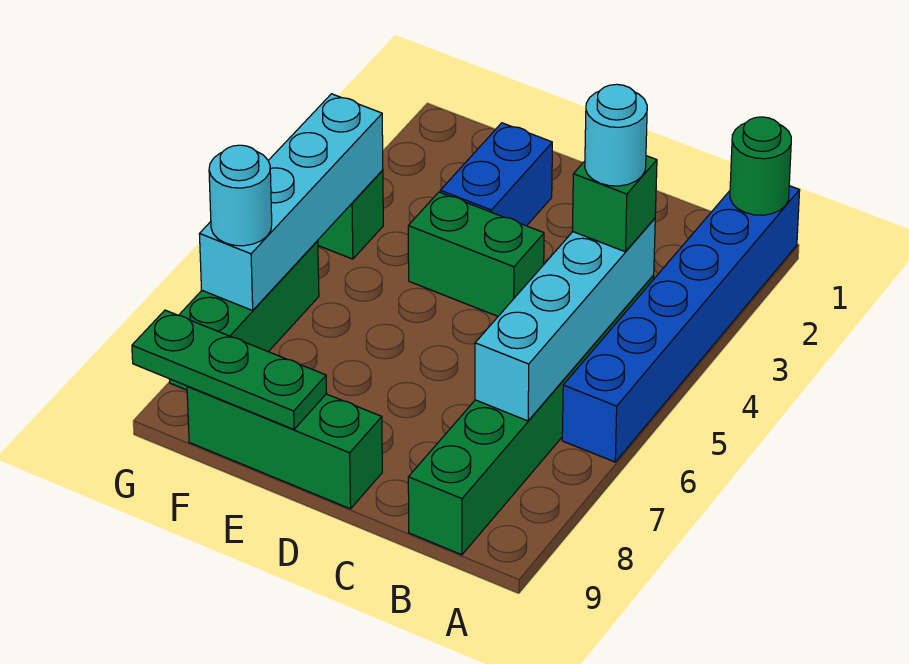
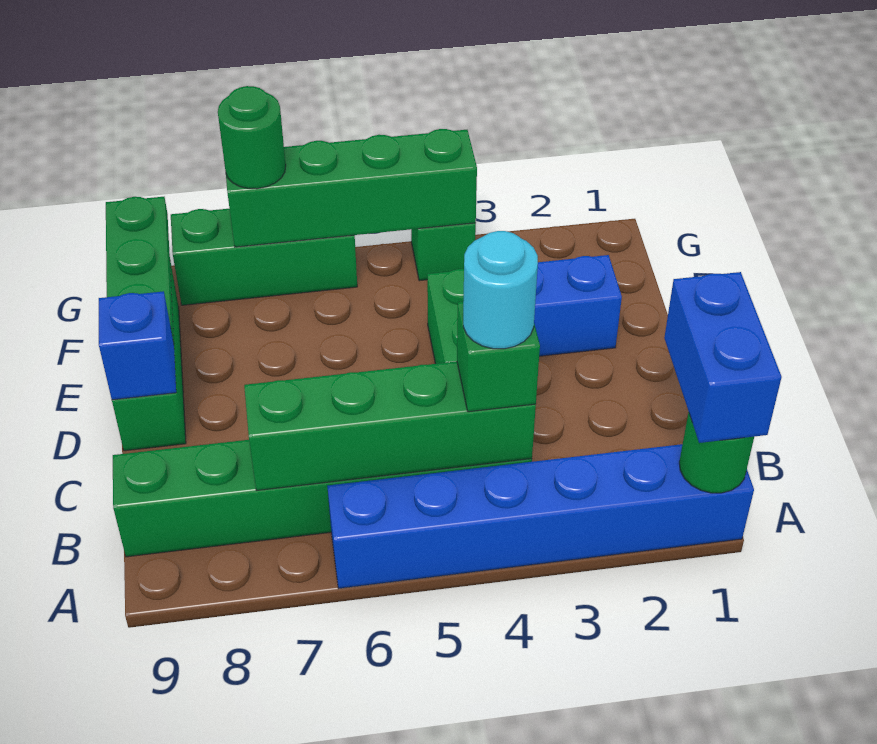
none -> blue 1x2 brick [664,272,782,443]
cyan 1x4 brick [475,218,655,421] -> green 1x4 brick [244,361,536,490]
none -> blue 1x1 brick [99,291,176,400]
cyan 1x4 brick [200,94,383,310] -> green 1x4 brick [226,129,477,247]
cyan 1x1 round brick [209,145,272,246] -> green 1x1 round brick [218,86,286,189]

